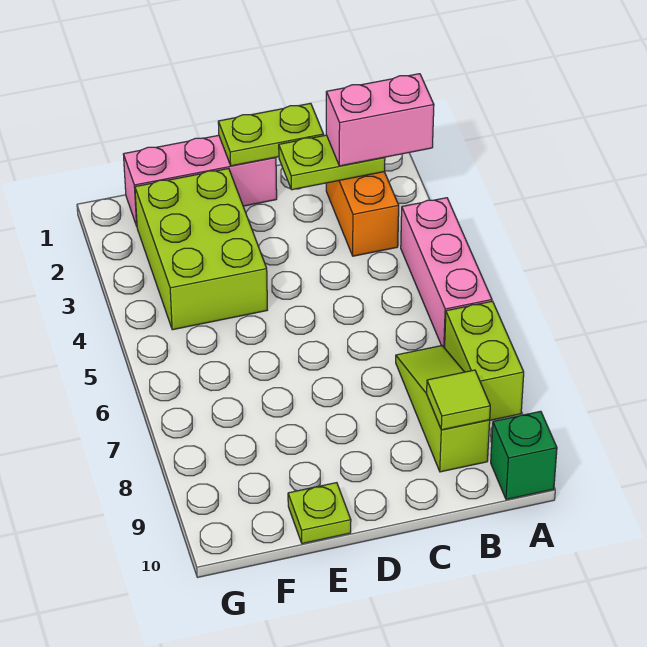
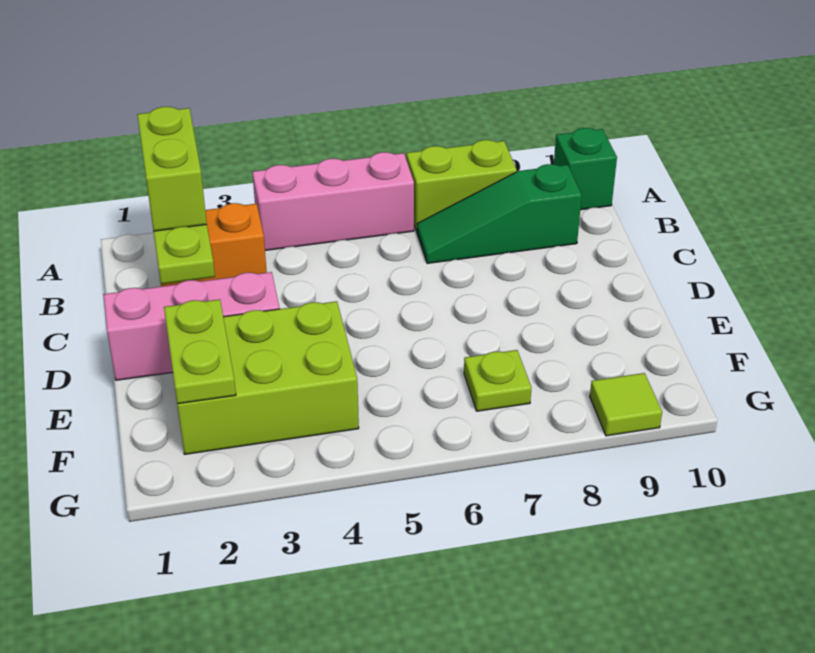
pink 1x2 brick [326,74,434,166] -> lime 1x2 brick [137,107,207,231]
lime 1x3 slope [396,346,490,472] -> green 1x3 slope [417,164,582,263]
lime 1x1 tile [426,370,490,430] -> lime 1x1 tile moved to [590,373,662,436]
lime 1x2 plate [218,103,324,166] -> lime 1x2 plate moved to [164,299,236,404]
pink 1x3 brick [123,135,277,226] -> pink 1x3 brick turned to [103,272,280,380]
lime 1x1 plate [288,483,351,544] -> lime 1x1 plate moved to [464,350,531,411]

